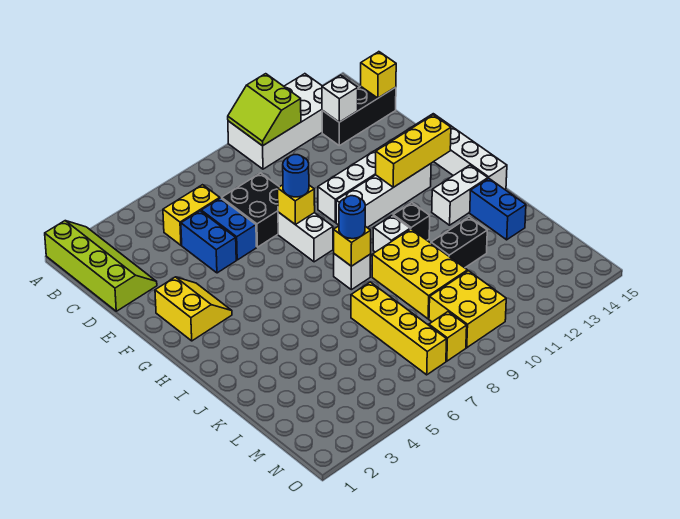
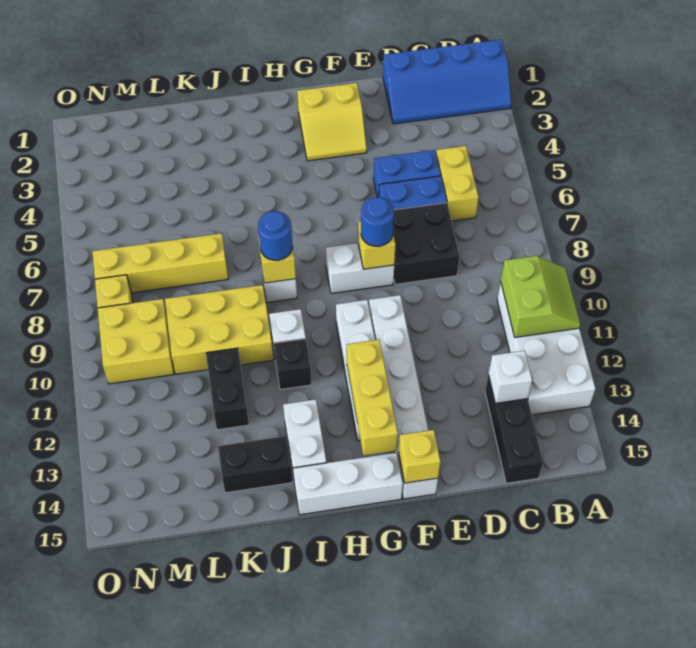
lime 2x4 slope [45,221,157,311] -> blue 2x4 slope [383,39,511,124]
lime 2x2 slope [228,74,301,146] -> lime 2x2 slope turned to [501,256,580,337]
yellow 1x1 brick [361,52,396,98] -> yellow 1x1 brick moved to [399,430,440,483]
blue 1x2 brick [470,178,526,240] -> black 1x2 brick [218,436,293,493]

